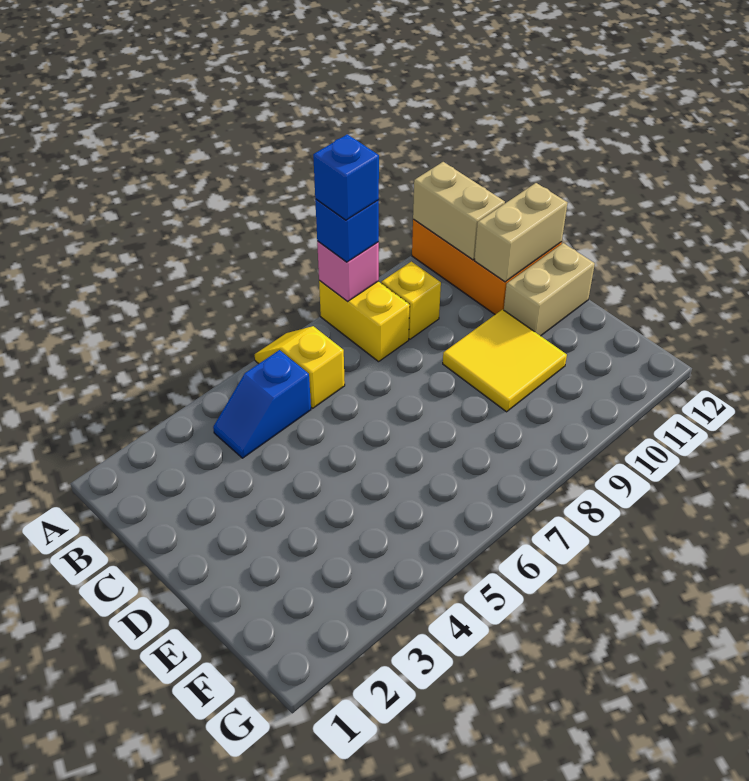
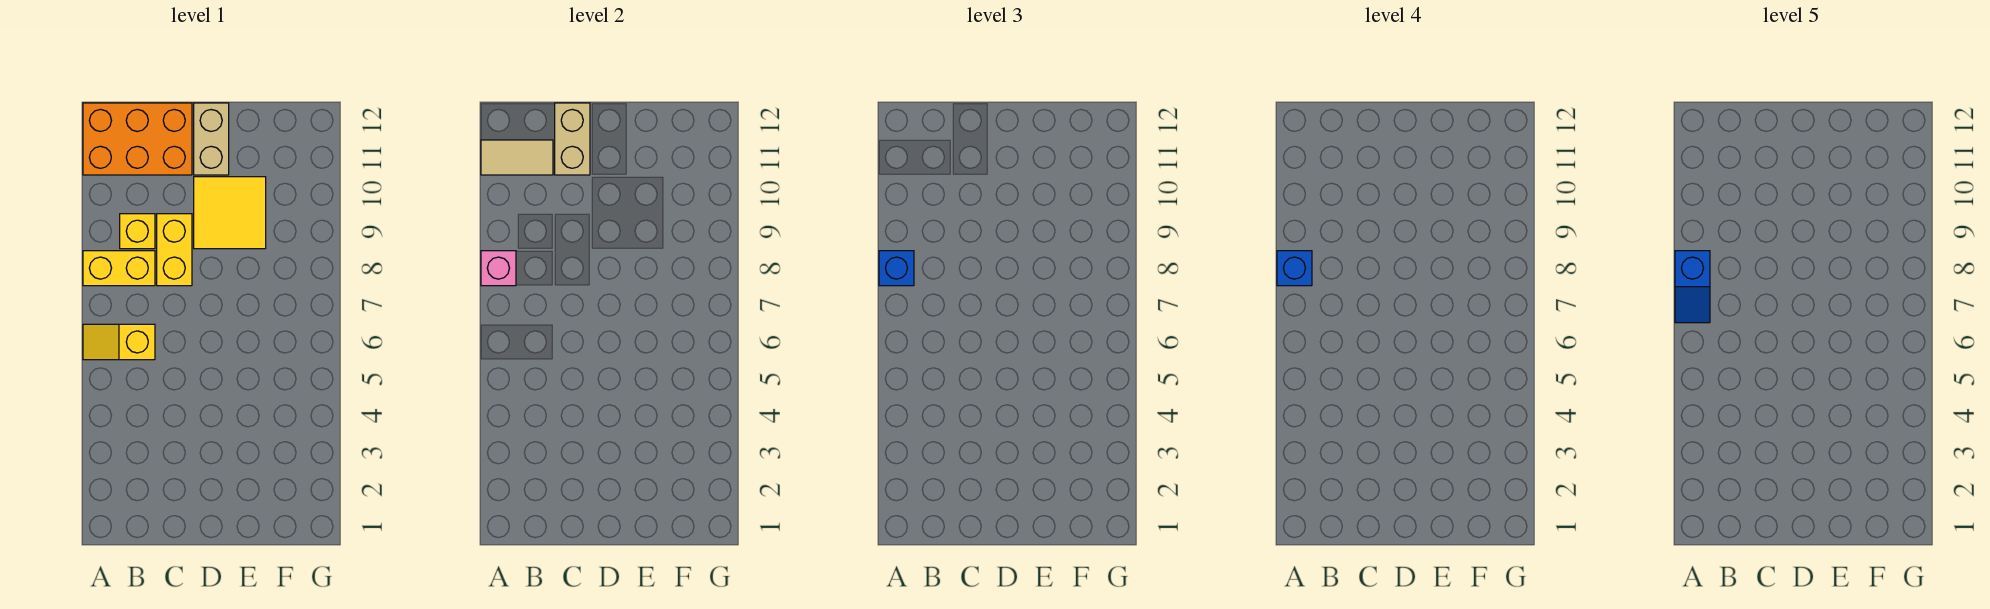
tan 1x2 brick [413,162,505,260] -> tan 1x2 tile [481,140,553,175]
blue 1x2 slope [213,350,311,458] -> blue 1x2 slope moved to [1675,251,1710,323]
none -> yellow 1x2 brick [157,214,192,286]

